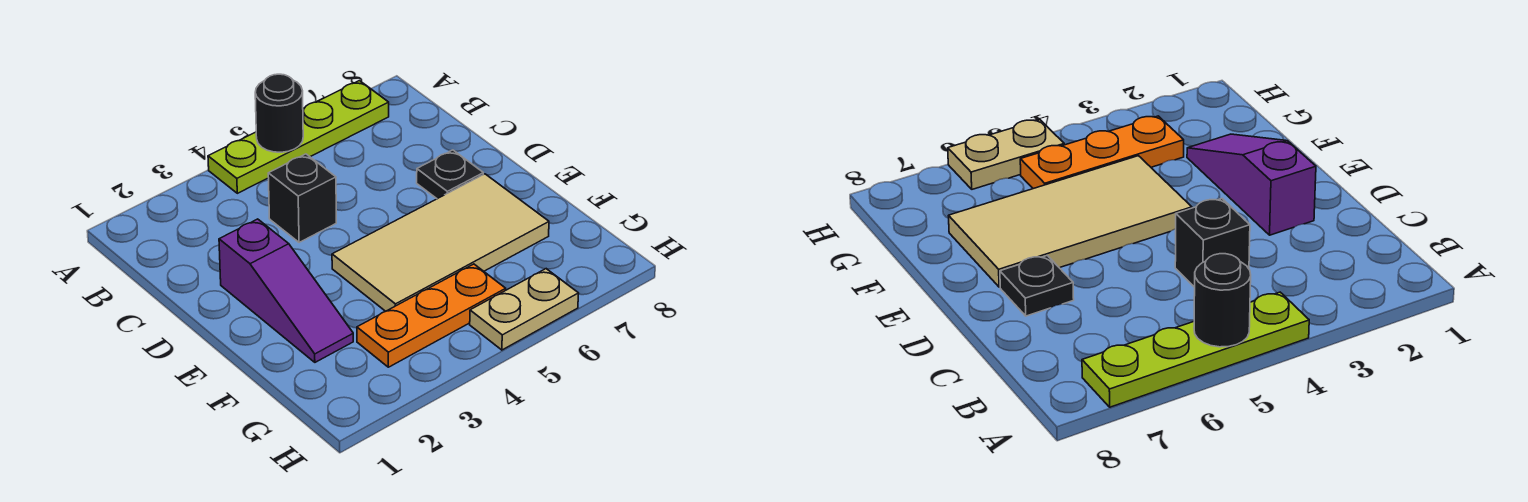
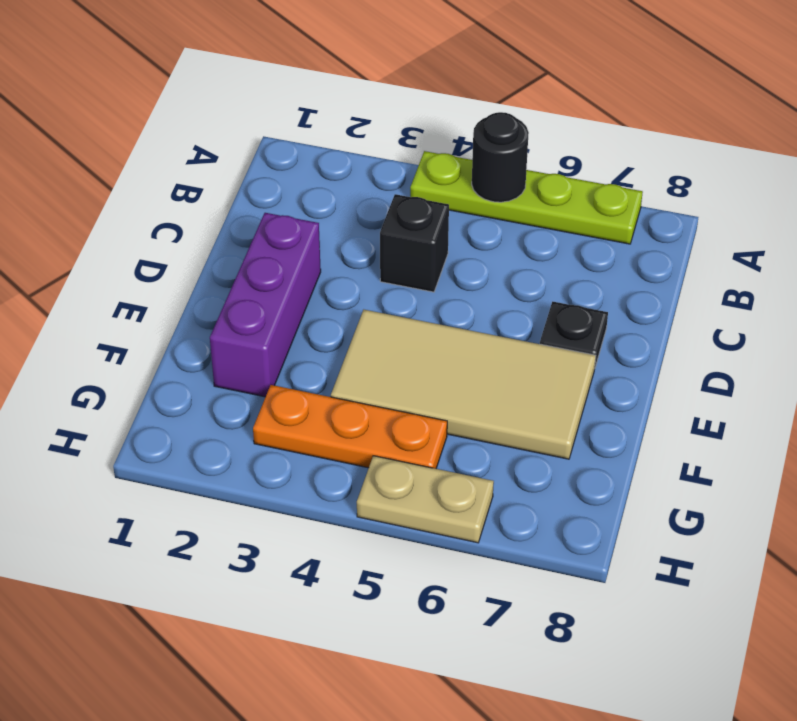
purple 1x3 slope [219,219,353,362] -> purple 1x3 brick [210,213,321,397]

